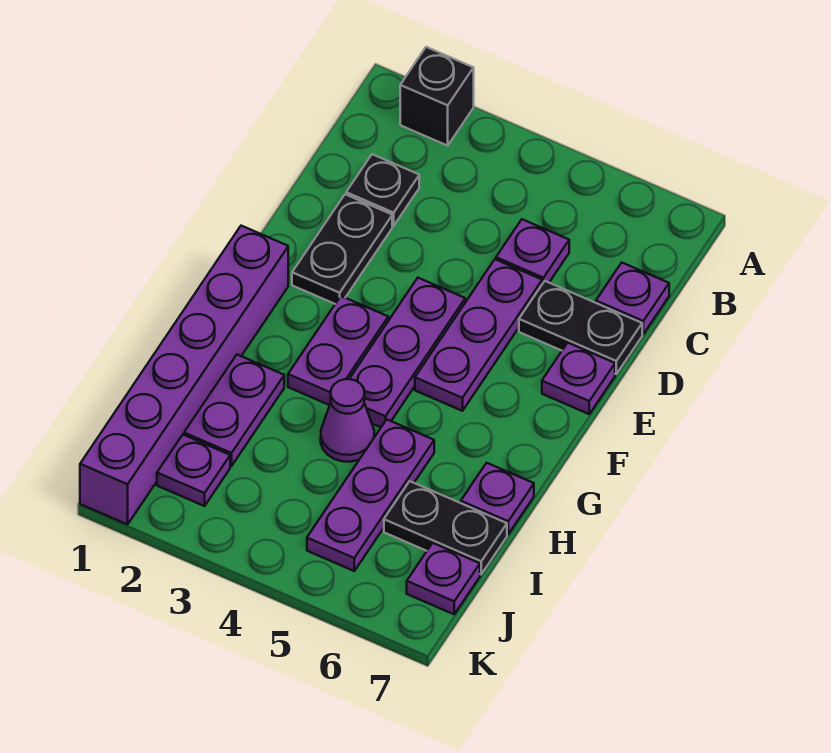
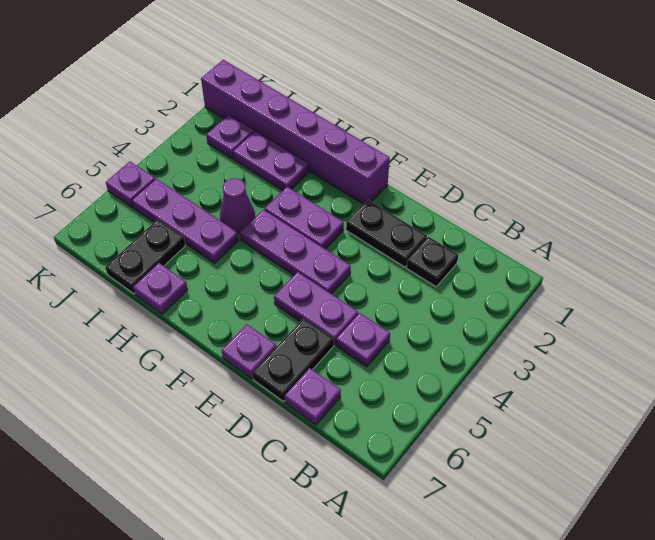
black 1x1 brick [400,47,474,146] -> none
purple 1x3 plate [415,259,542,411] -> purple 1x2 plate [274,272,358,345]
purple 1x1 plate [407,543,480,614] -> purple 1x1 plate moved to [106,162,155,208]

